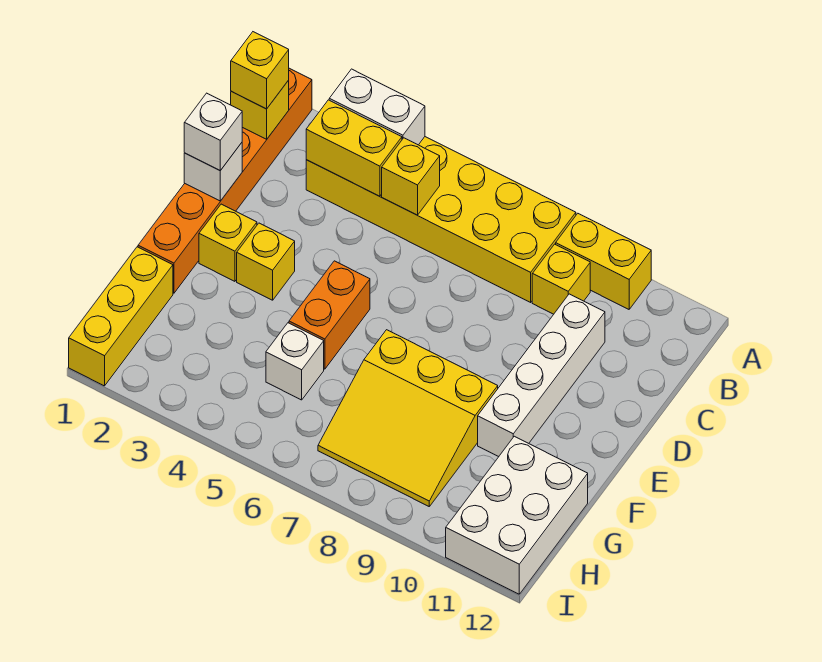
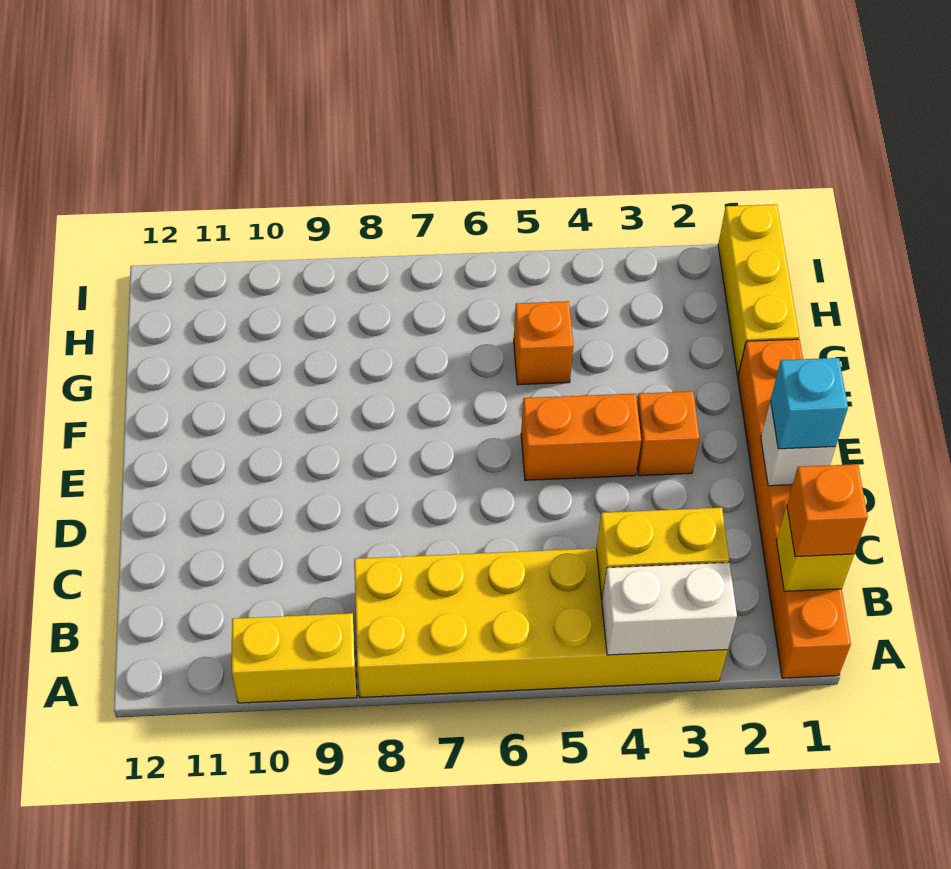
yellow 1x1 brick [231,32,289,109] -> orange 1x1 brick [787,464,868,557]
yellow 1x1 brick [382,138,440,215] -> none
yellow 1x1 brick [532,244,590,314] -> none
white 1x4 brick [478,294,605,457] -> none
white 1x1 brick [184,93,242,170] -> cyan 1x1 brick [771,358,848,449]
yellow 1x1 brick [199,204,257,281] -> none
yellow 1x1 brick [237,223,295,300] -> orange 1x1 brick [637,391,699,476]
orange 1x2 brick [289,261,370,369] -> orange 1x2 brick turned to [521,394,641,480]
yellow 3x3 slope [318,330,498,506] -> none
white 1x1 brick [266,323,324,400] -> orange 1x1 brick [514,301,573,385]
white 2x3 brick [446,436,588,594] -> none

